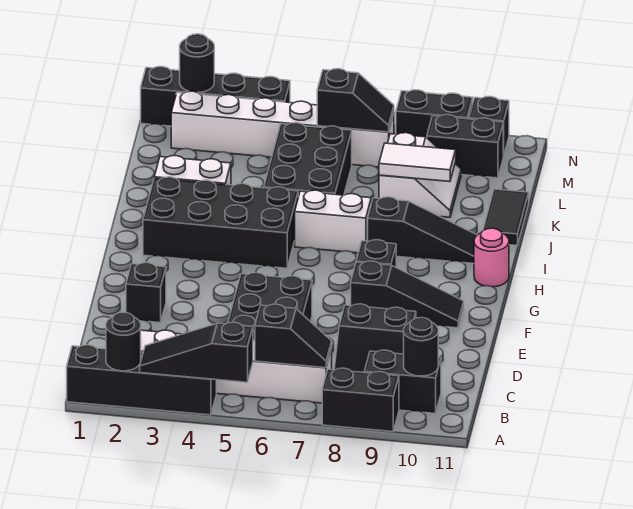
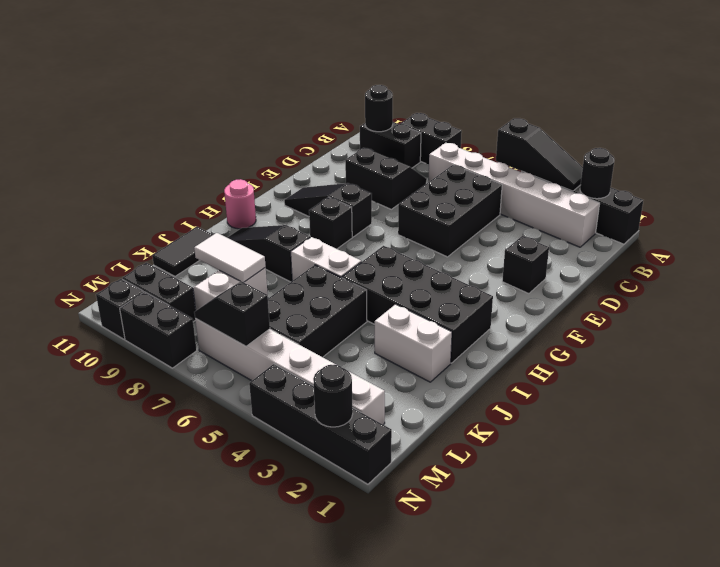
black 1x2 slope [255,304,332,368] -> none

